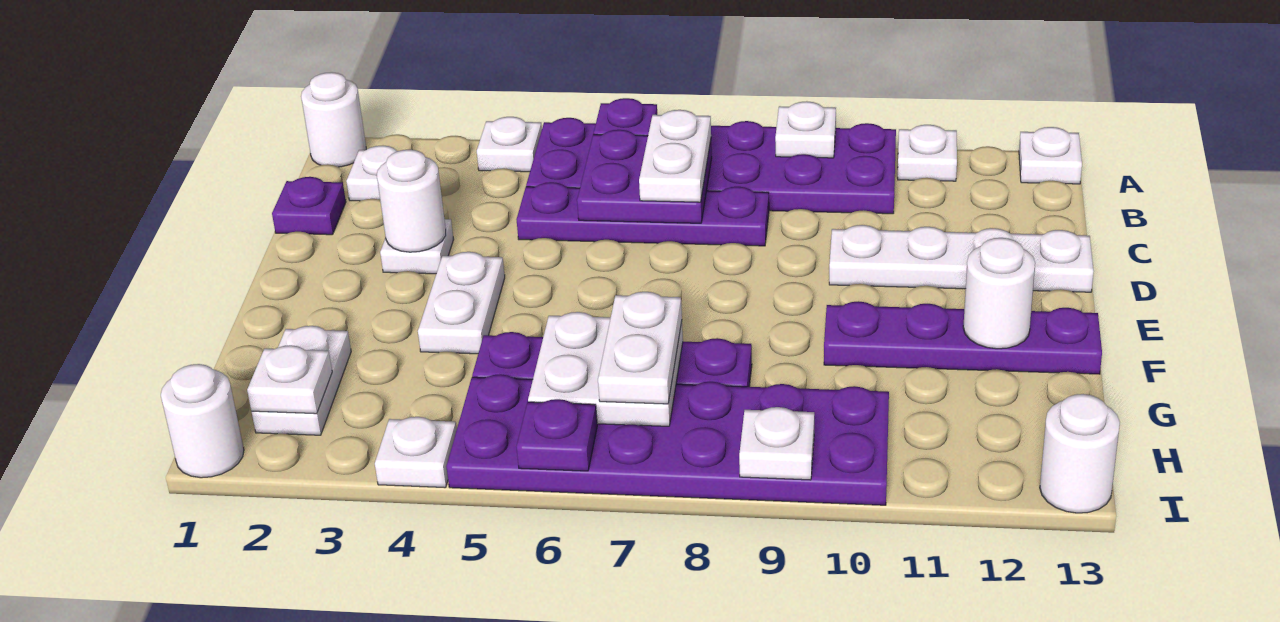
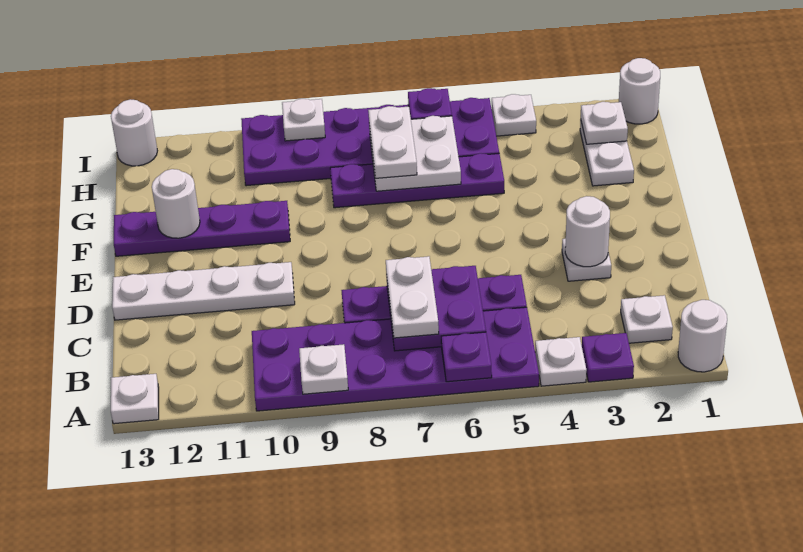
white 1x1 plate [898,125,957,181] -> none
purple 1x1 plate [272,177,346,235] -> purple 1x1 plate moved to [582,333,634,382]
white 1x2 plate [418,252,505,354] -> none

